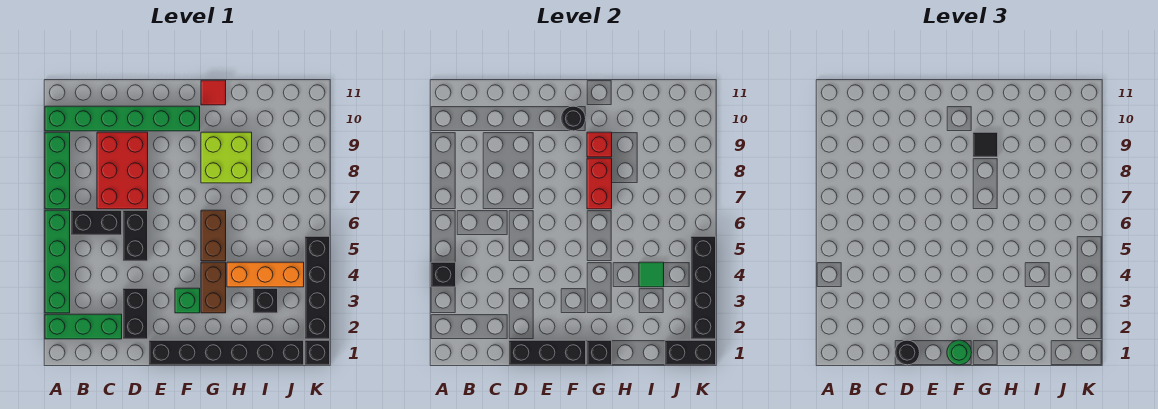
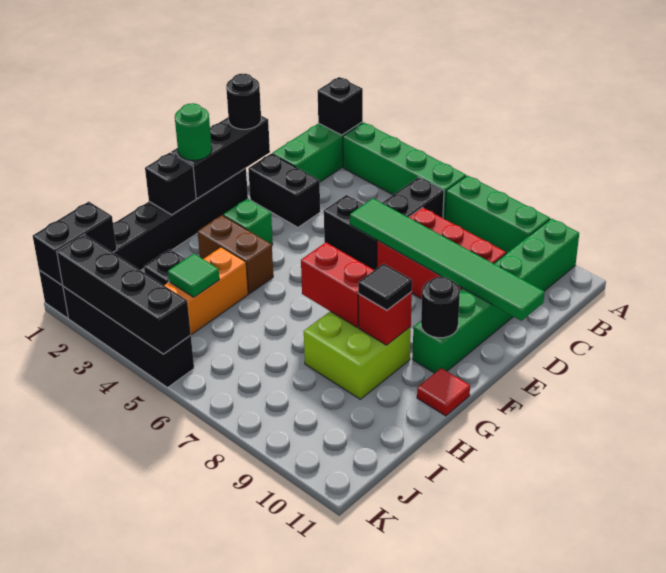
black 1x1 brick [431,262,456,287] -> black 1x1 brick moved to [318,77,363,135]
none -> green 1x6 tile [350,198,545,321]
brown 1x2 brick [201,210,226,261] -> none

